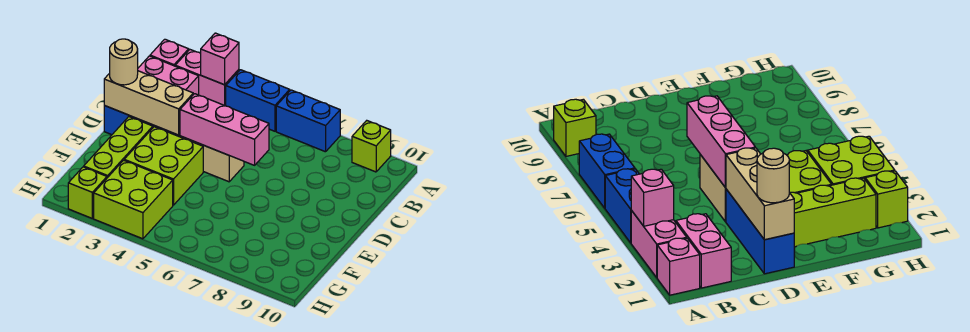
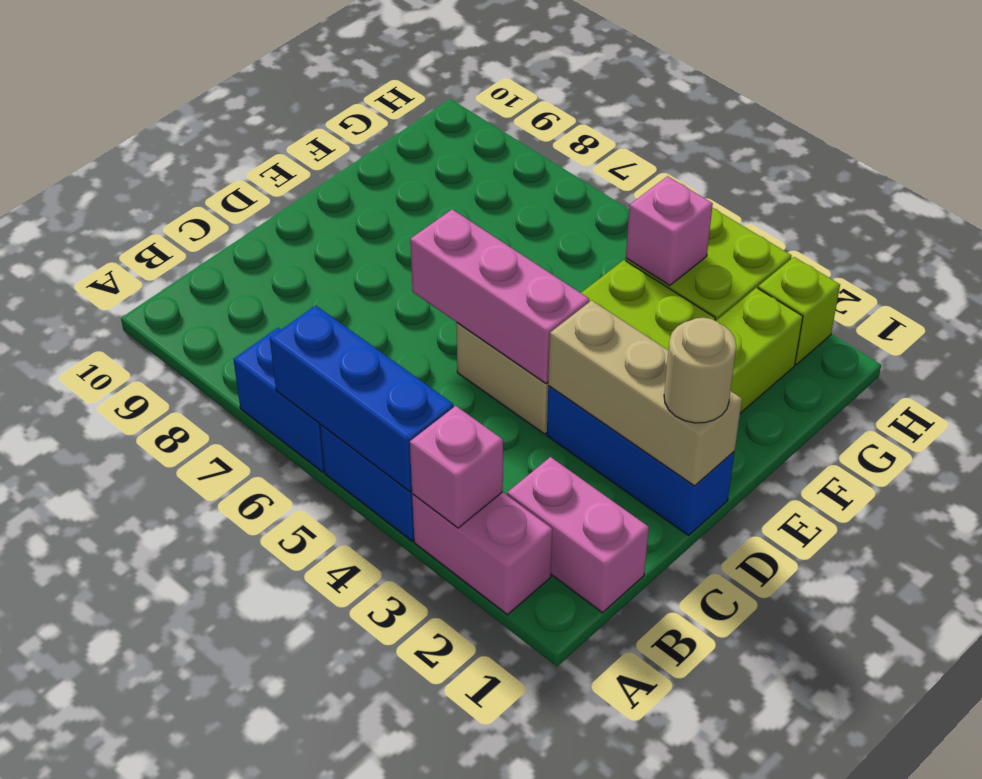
pink 1x1 brick [150,39,189,66] -> pink 1x1 brick moved to [626,176,713,285]
none -> blue 1x3 brick [270,306,454,492]
lime 1x1 brick [352,121,391,172] -> none

